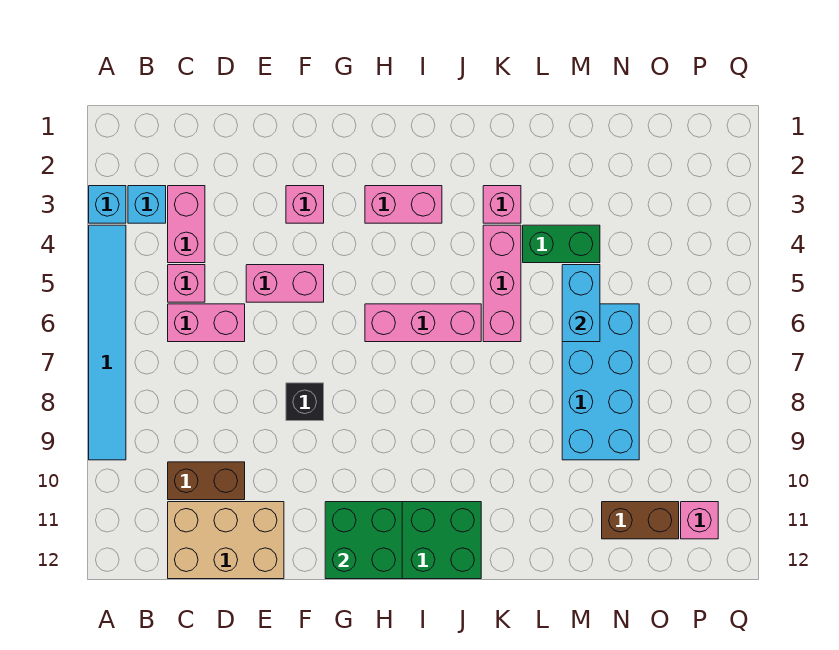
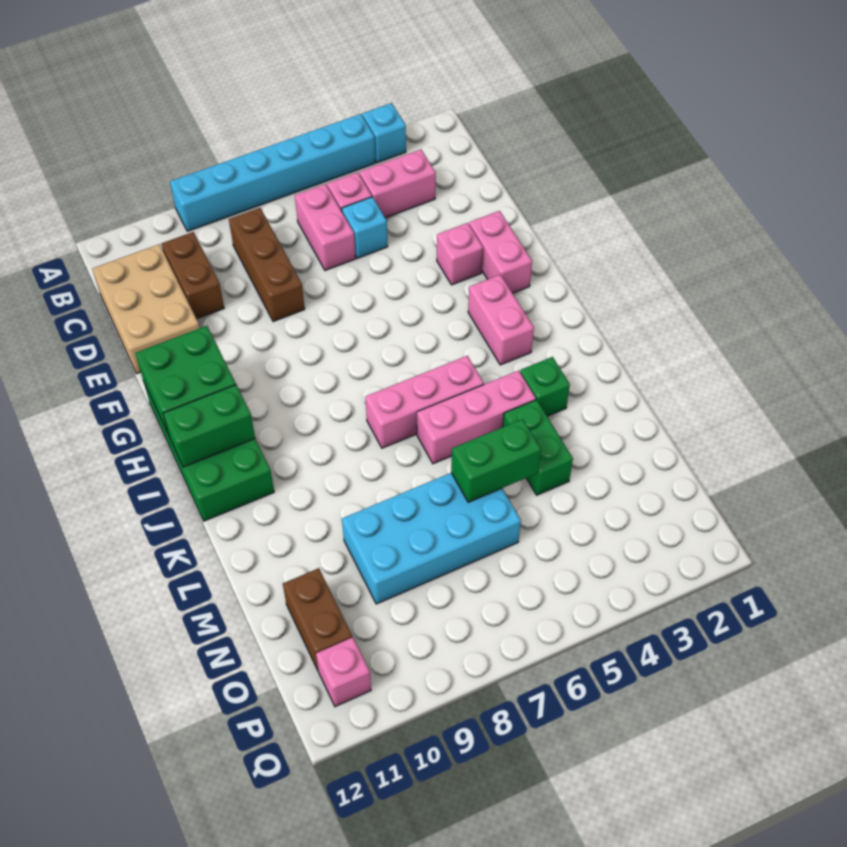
cyan 1x6 tile [89,225,126,460] -> cyan 1x6 brick [170,114,376,231]
cyan 1x1 brick [128,186,166,223] -> cyan 1x1 brick moved to [342,197,388,258]
none -> brown 1x3 brick [229,208,305,322]
pink 1x2 brick [246,265,324,302] -> pink 1x2 brick moved to [469,211,532,293]
black 1x1 brick [286,383,324,421] -> none
pink 1x3 brick [365,304,481,342] -> pink 1x3 brick turned to [365,356,484,448]
none -> green 1x2 brick [163,385,255,467]
pink 1x1 brick [483,186,521,223] -> green 1x1 brick [520,357,570,416]
cyan 1x2 brick [562,265,600,342] -> green 1x2 brick [451,419,541,502]

